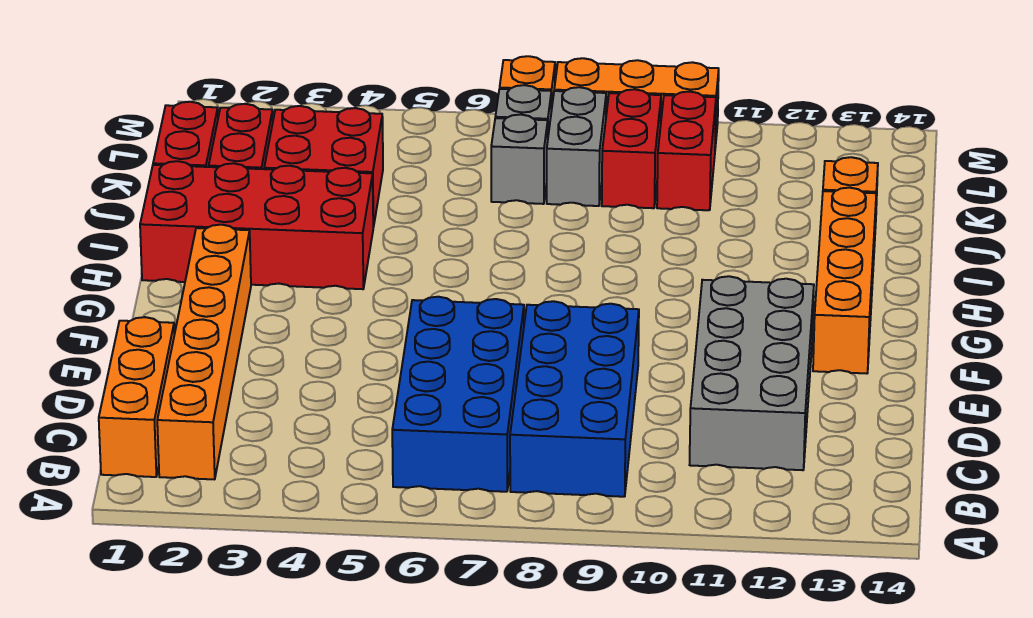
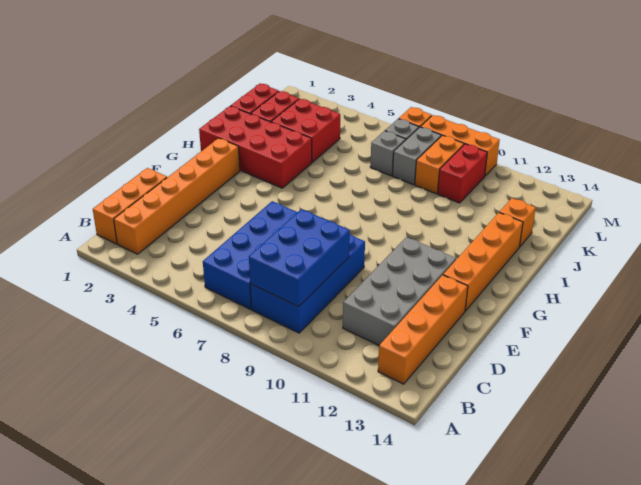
none -> blue 2x3 brick [249,209,350,307]
none -> orange 1x4 brick [378,275,468,384]
red 1x2 brick [602,89,661,208] -> orange 1x2 brick [415,135,464,194]

